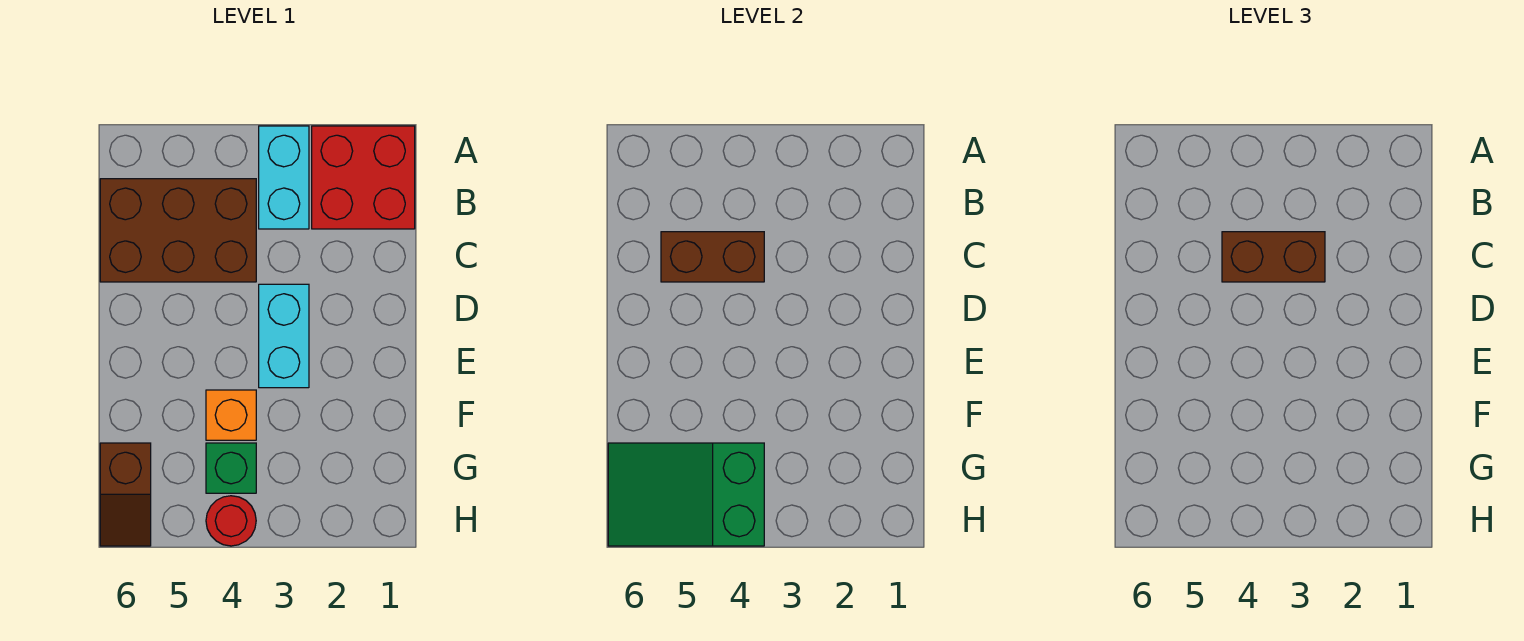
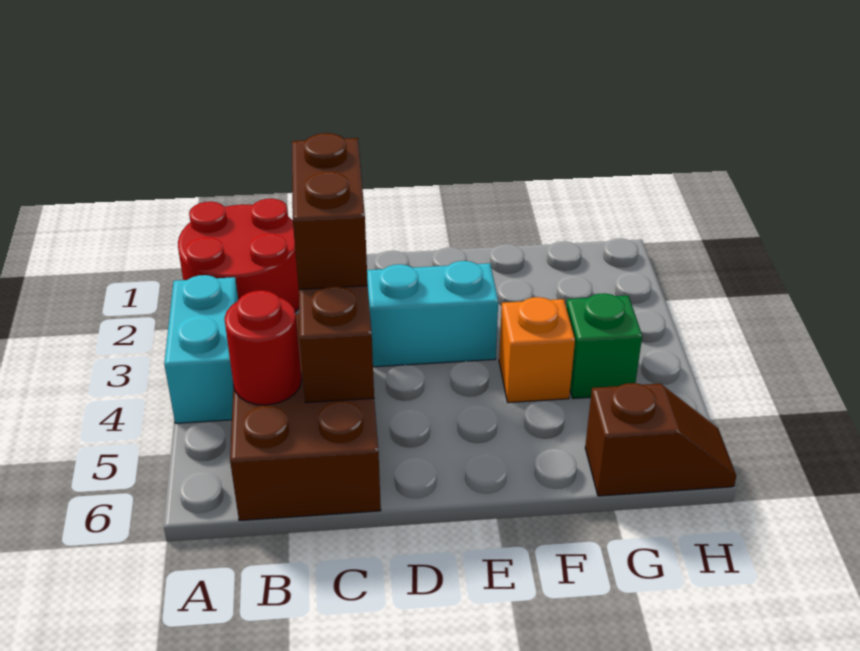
red 2x2 brick [312,126,415,229] -> red 2x2 round brick [178,199,299,312]
cyan 1x2 brick [259,126,309,229] -> cyan 1x2 brick turned to [164,275,238,423]
green 2x3 slope [608,443,764,546] -> none
red 1x1 round brick [206,496,256,546] -> red 1x1 round brick moved to [224,290,301,405]

